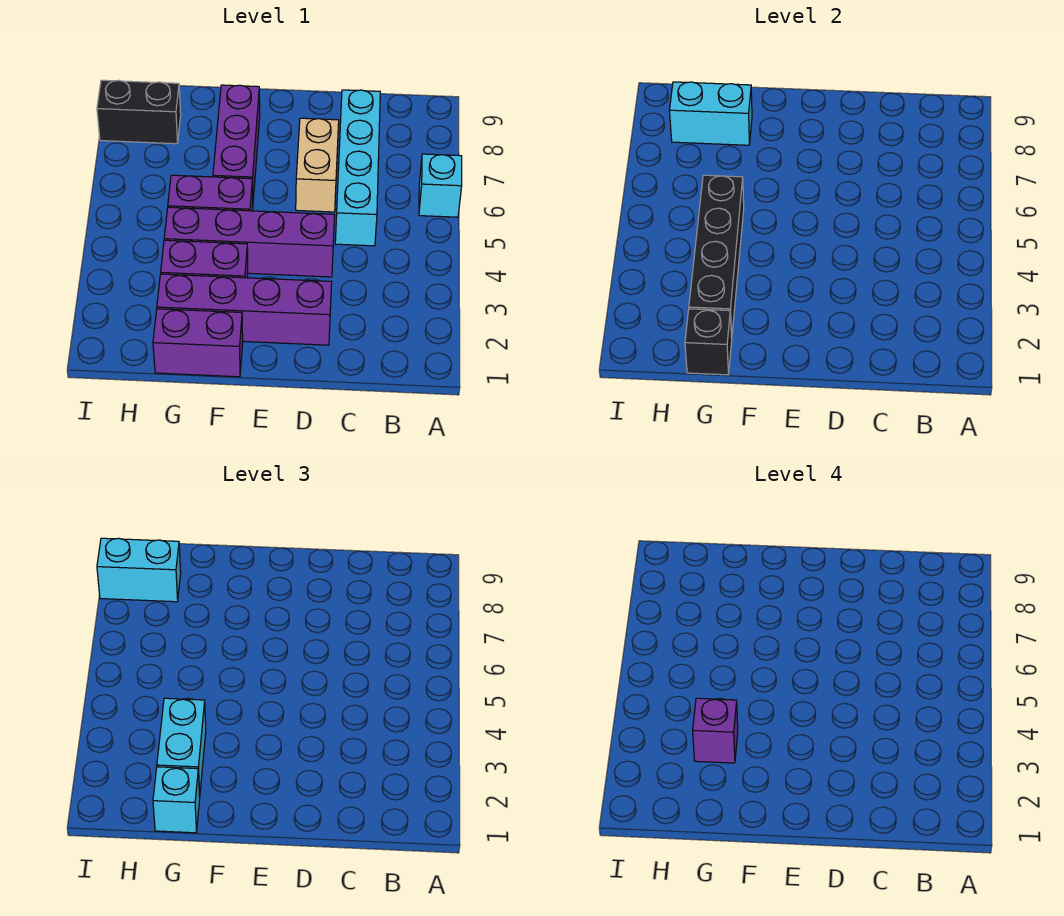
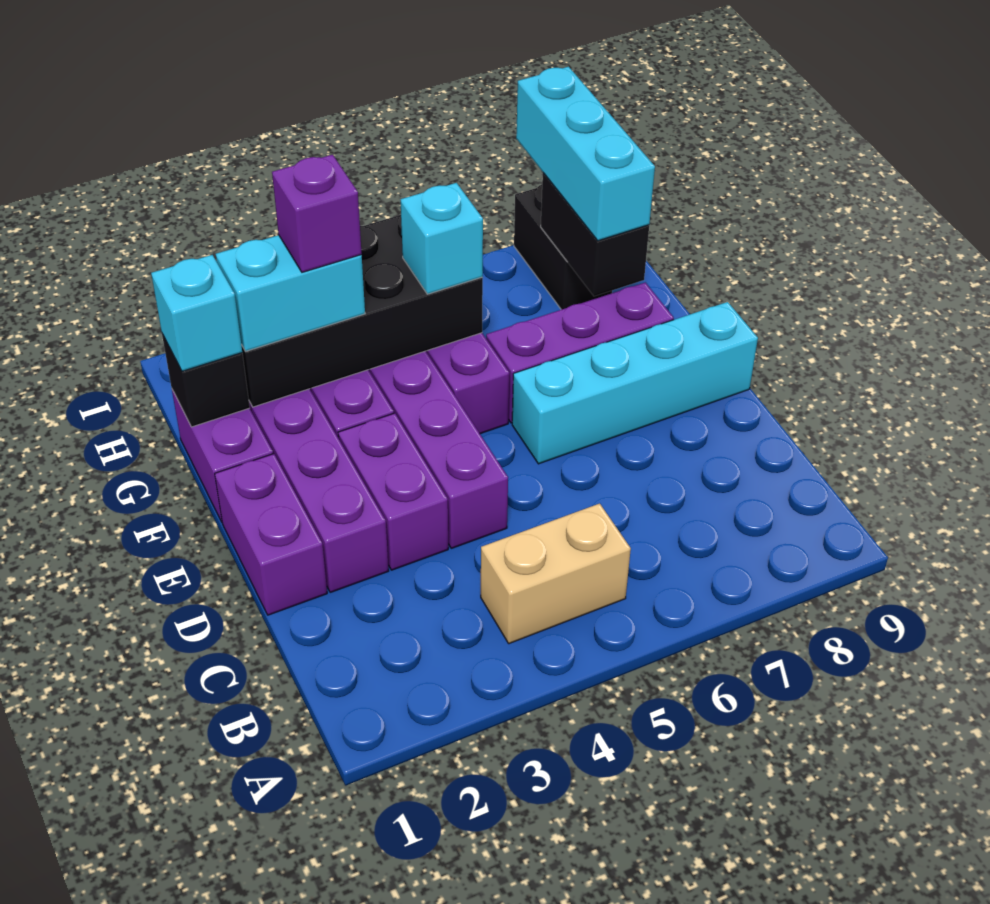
cyan 1x1 brick [419,154,462,217] -> cyan 1x1 brick moved to [401,183,483,294]
cyan 1x4 brick [335,90,380,246] -> cyan 1x4 brick moved to [512,302,758,464]
none -> purple 1x2 brick [215,454,327,615]
none -> purple 1x2 brick [338,413,448,570]
tan 1x2 brick [296,118,339,212] -> tan 1x2 brick moved to [481,504,631,644]
black 1x4 brick [689,175,744,338] -> black 2x4 brick [242,215,483,407]
cyan 1x2 brick [669,82,752,145] -> black 1x2 brick [541,173,649,296]
cyan 1x2 brick [97,538,181,602] -> cyan 1x3 brick [516,67,655,241]

